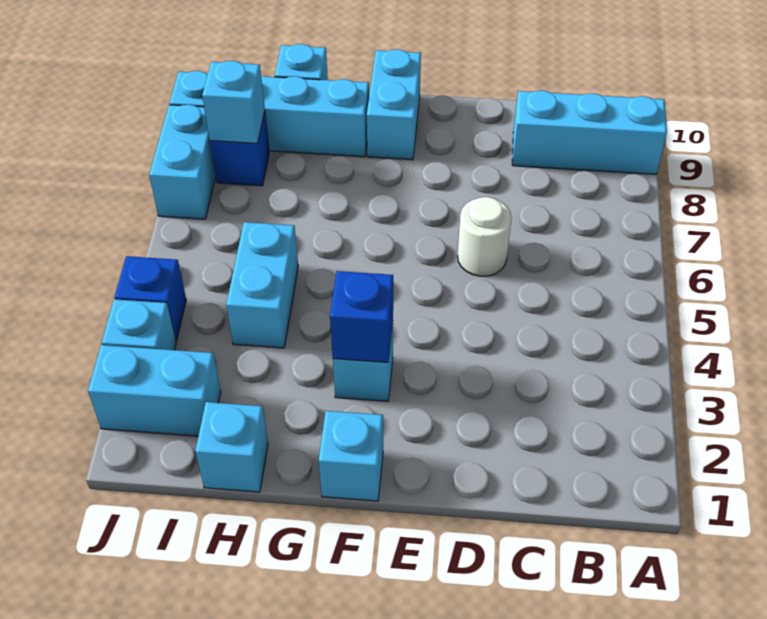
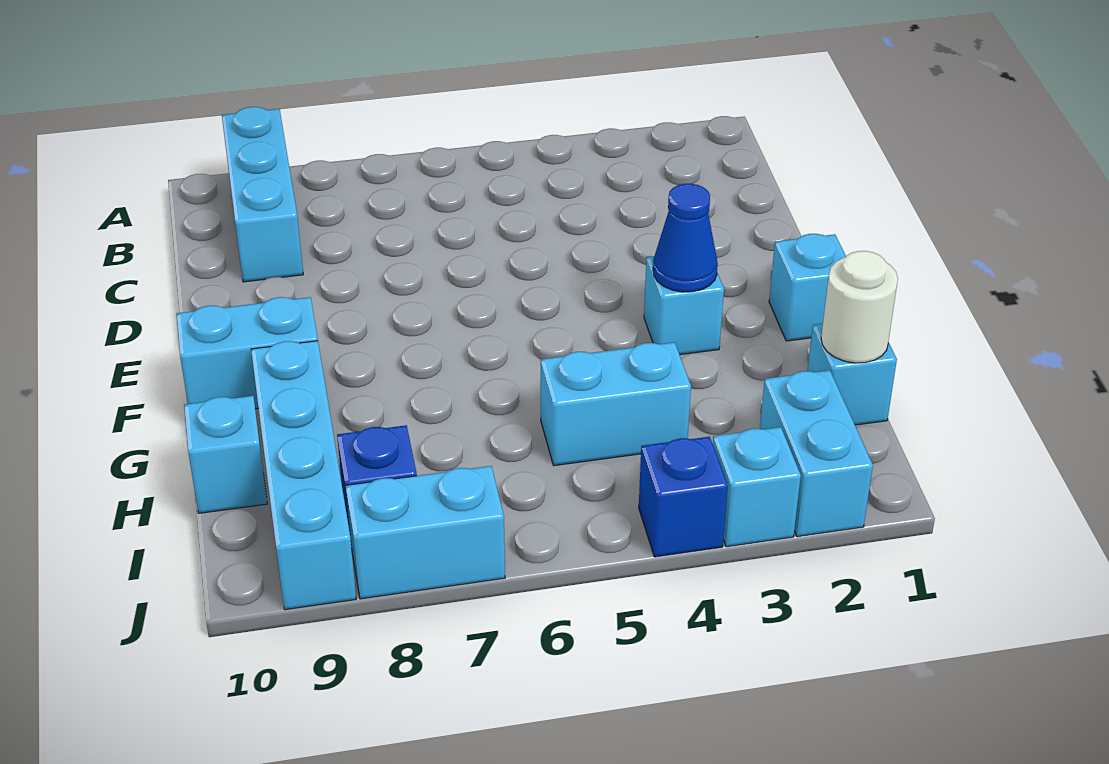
white 1x1 round brick [458,197,511,276] -> white 1x1 round brick moved to [821,251,898,363]
blue 1x1 brick [330,271,393,362] -> blue 1x1 cone [653,184,718,292]
cyan 1x1 brick [202,61,265,144] -> none

